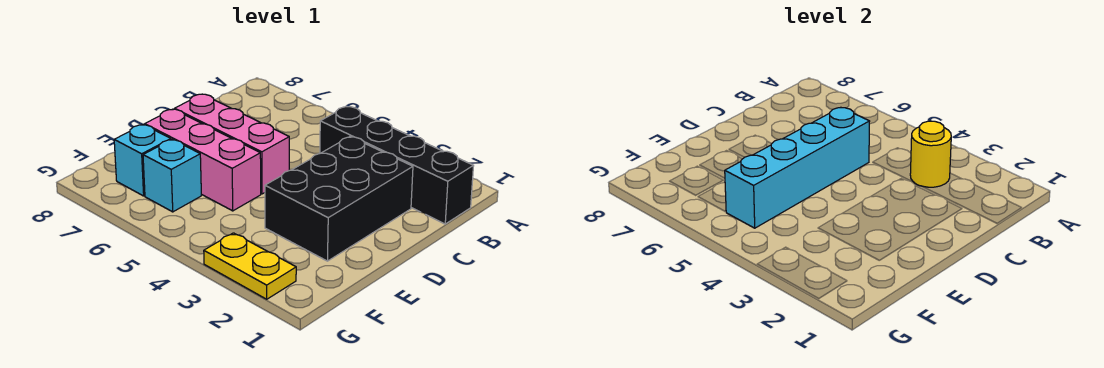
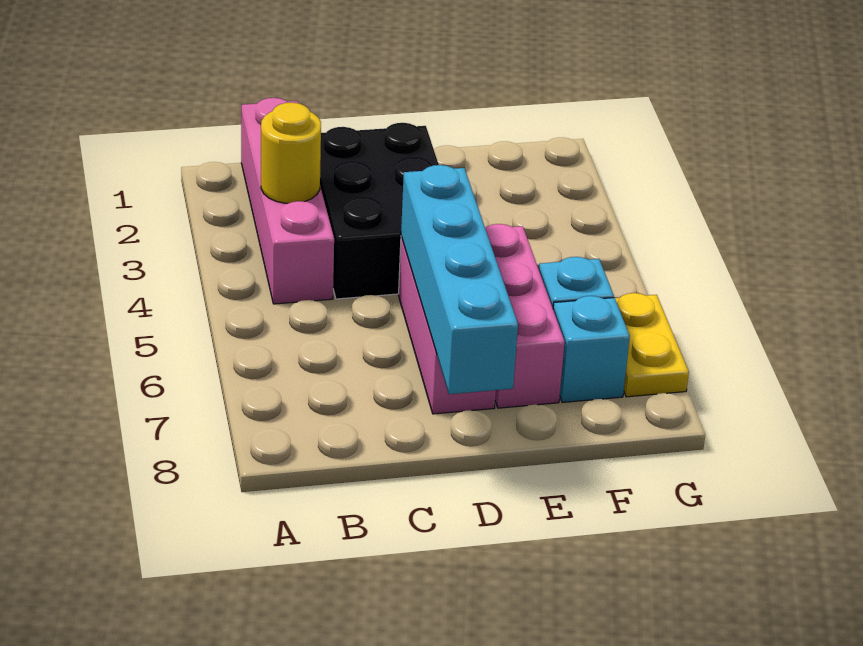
black 1x4 brick [320,107,473,224] -> pink 1x4 brick [241,98,334,304]
black 2x3 brick [265,137,413,261] -> black 2x3 brick turned to [320,123,439,299]
cyan 1x4 brick [725,108,870,228] -> cyan 1x4 brick turned to [401,165,518,394]
yellow 1x2 plate [204,233,296,299] -> yellow 1x2 plate moved to [615,293,689,397]

